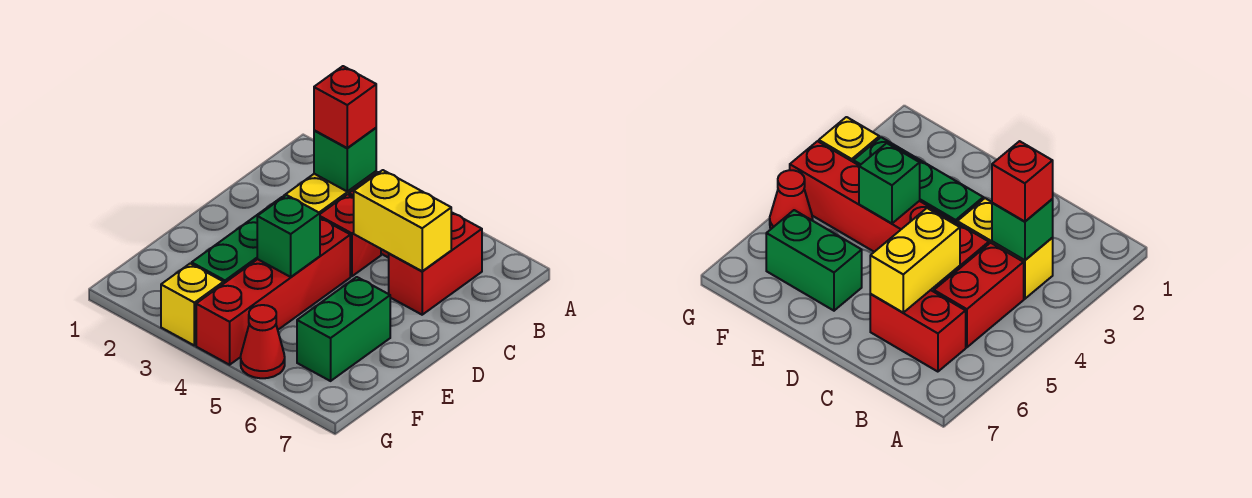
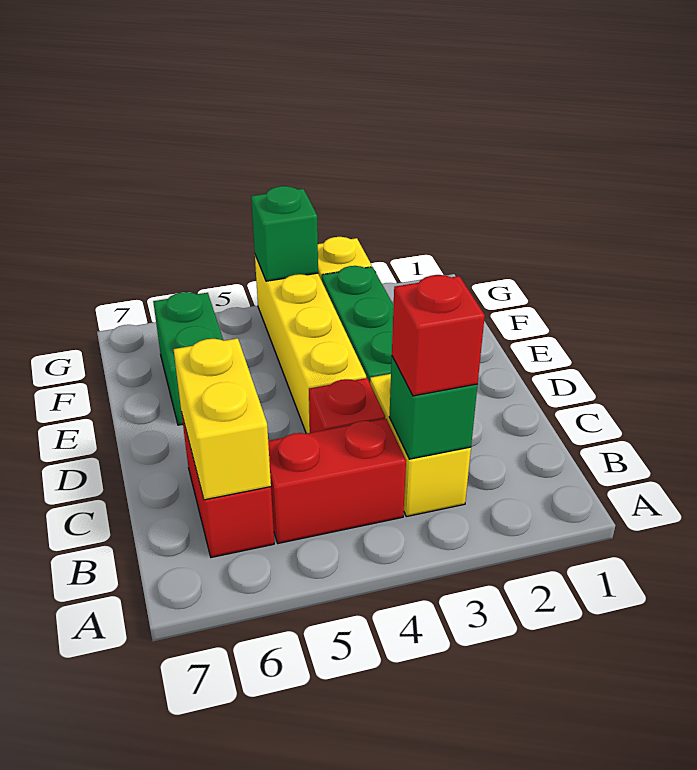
yellow 1x2 brick [353,170,451,271] -> yellow 1x2 brick turned to [174,338,271,500]
red 1x4 brick [196,218,350,365] -> yellow 1x4 brick [255,255,366,434]
green 1x1 brick [257,195,320,277] -> green 1x1 brick moved to [251,186,318,281]
red 1x1 cone [241,305,285,378] -> none

